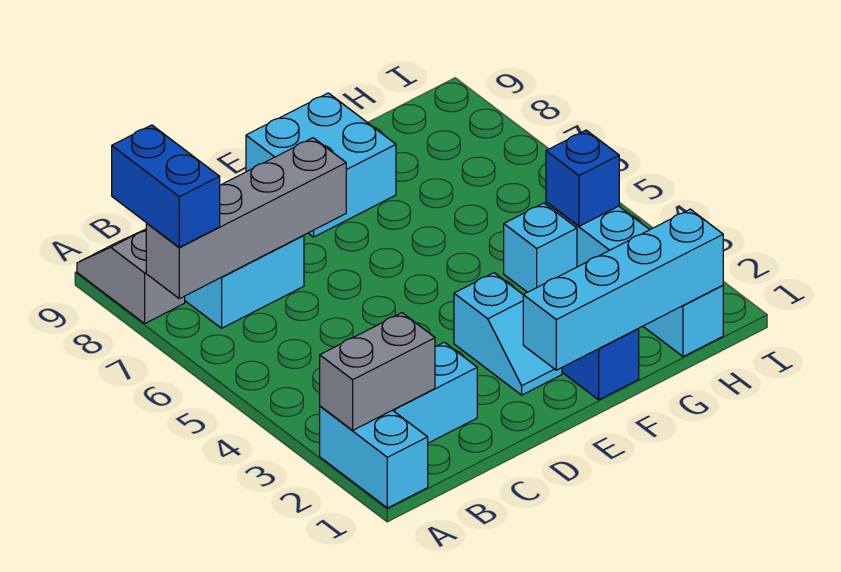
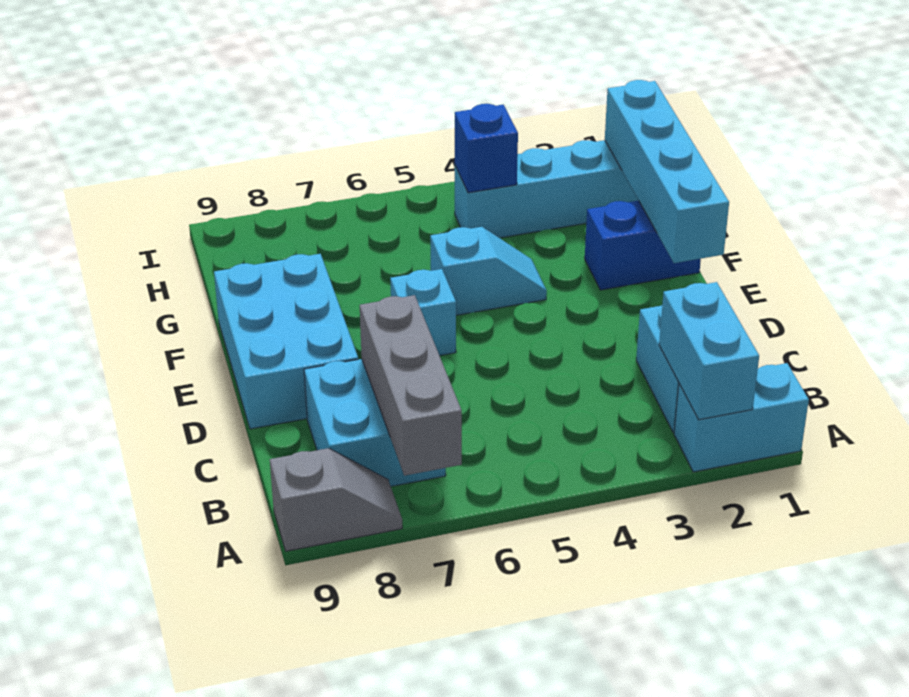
grey 1x2 brick [320,313,435,430] -> cyan 1x2 brick [659,282,759,420]
grey 1x4 brick [146,138,346,299] -> grey 1x3 brick [360,295,462,476]
blue 1x2 brick [112,125,220,247] -> none
grey 1x2 slope [77,229,185,323] -> grey 1x2 slope turned to [270,448,402,551]
cyan 1x2 slope [454,273,562,395] -> cyan 1x2 slope moved to [430,227,547,315]
cyan 2x2 brick [246,93,396,237] -> cyan 2x3 brick [214,254,358,429]
cyan 1x1 brick [504,203,577,292] -> cyan 1x1 brick moved to [390,269,456,356]

